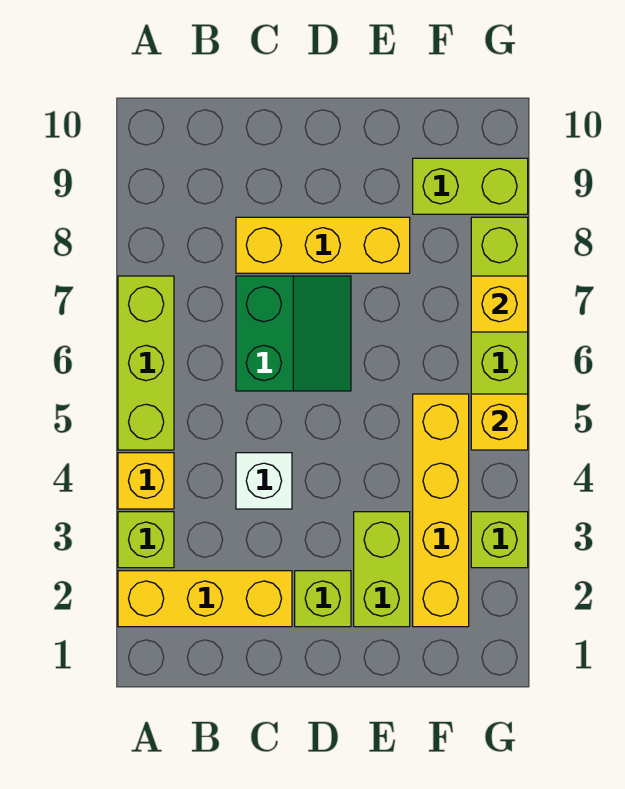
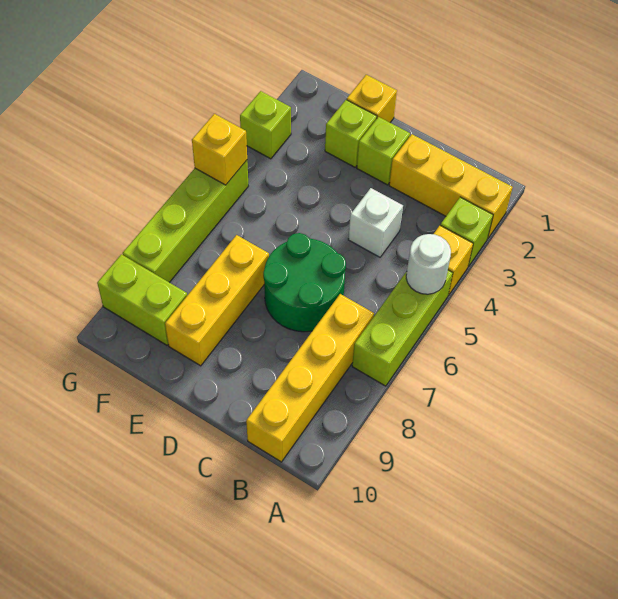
none -> white 1x1 round brick [406,234,451,294]
green 2x2 slope [236,276,351,391] -> green 2x2 round brick [263,233,346,332]
yellow 1x3 brick [236,217,410,273] -> yellow 1x3 brick turned to [165,235,269,366]
lime 1x2 brick [354,512,410,627] -> lime 1x1 brick [325,100,377,167]
yellow 1x4 brick [413,394,469,627] -> yellow 1x4 brick moved to [246,294,374,462]
yellow 1x1 brick [471,276,528,332] -> yellow 1x1 brick moved to [347,75,397,122]

